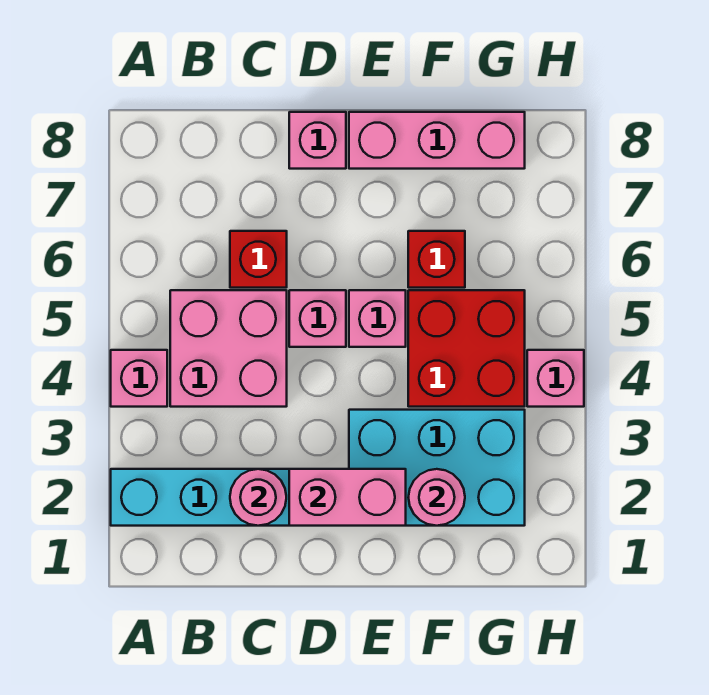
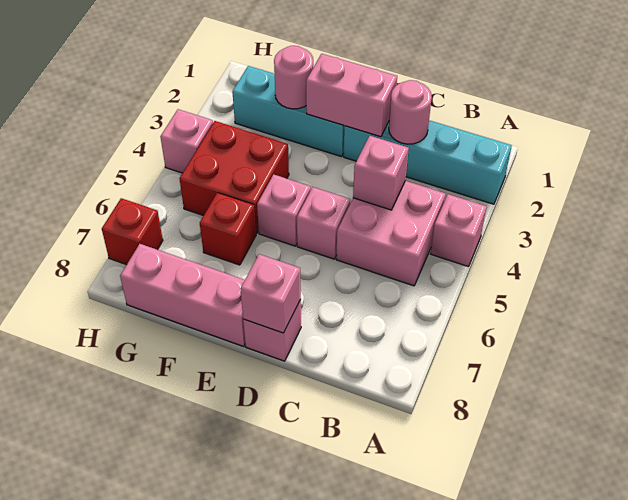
none -> pink 1x1 brick [353,136,409,210]
red 1x1 brick [230,231,287,288] -> red 1x1 brick moved to [102,198,163,265]
none -> pink 1x1 brick [241,254,301,333]
cyan 2x3 brick [349,410,525,526] -> cyan 1x3 brick [232,66,344,157]

